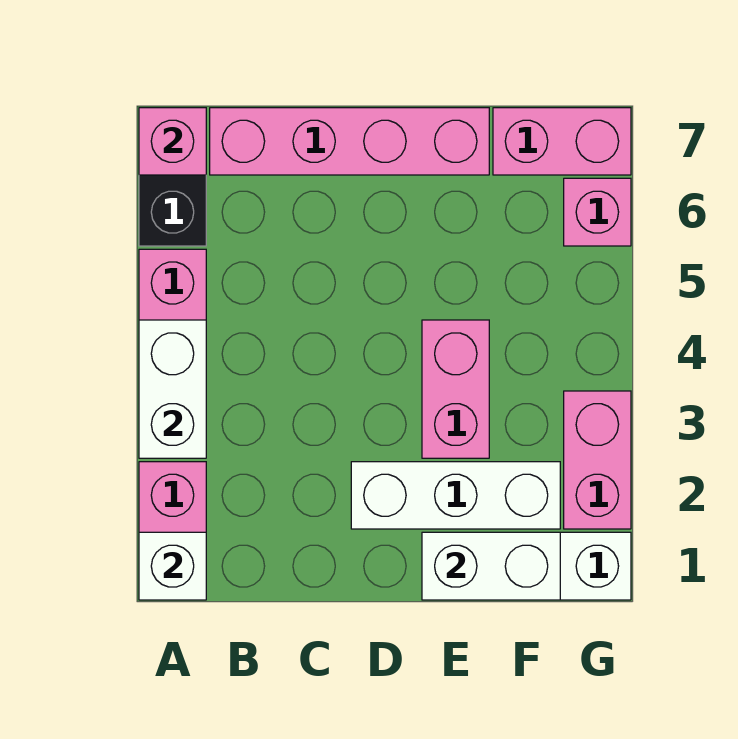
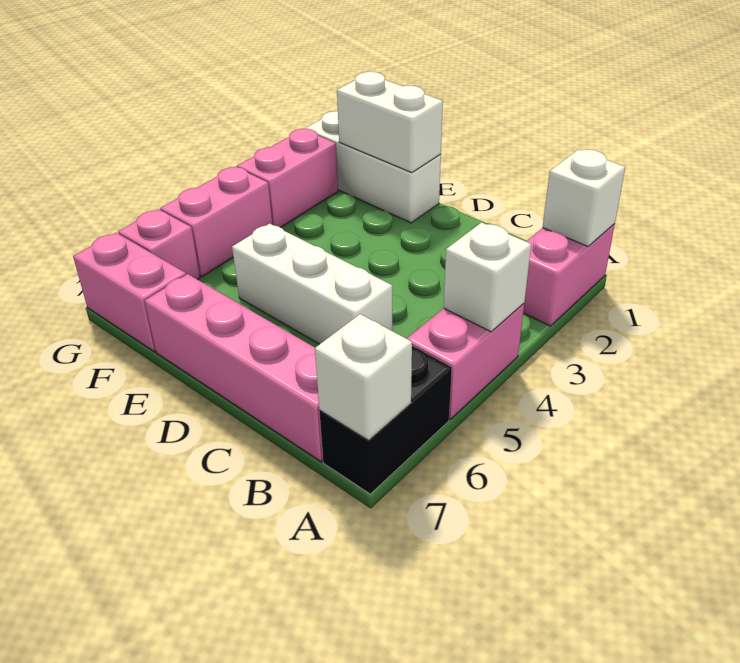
white 1x2 brick [139,320,206,458] -> white 1x1 brick [443,222,531,332]
pink 1x1 brick [139,108,206,175] -> white 1x1 brick [315,314,412,439]
white 1x3 brick [351,462,560,529] -> white 1x3 brick moved to [232,223,392,344]
pink 1x2 brick [422,320,489,458] -> pink 1x2 brick moved to [160,167,272,276]

